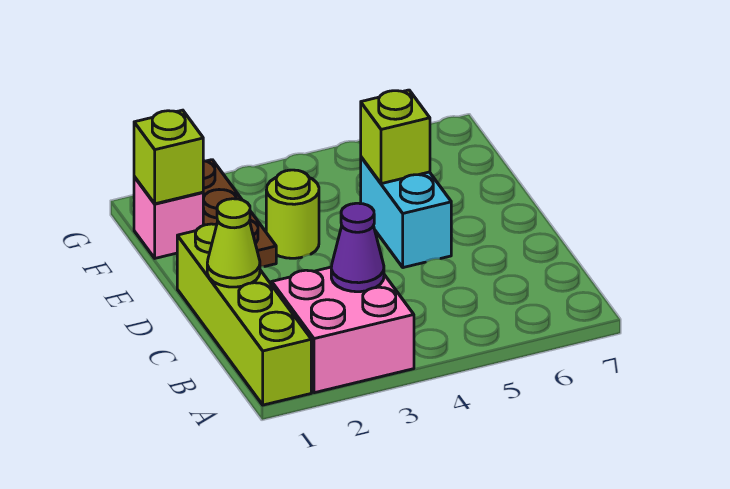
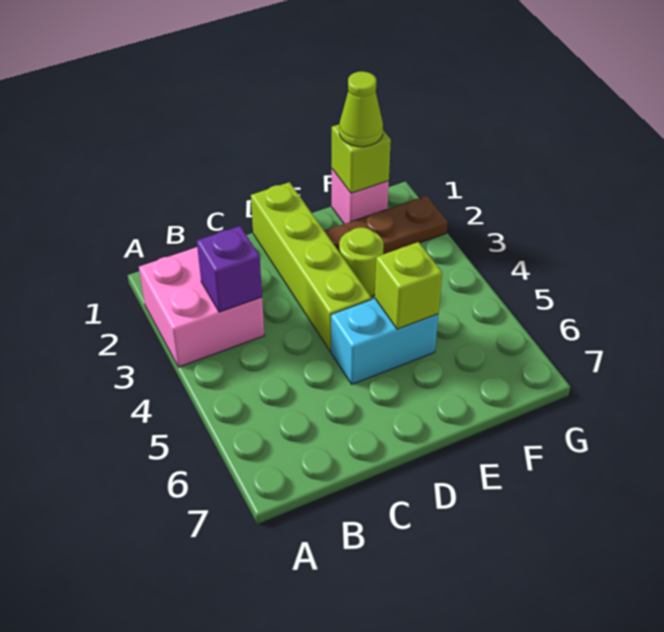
lime 1x4 brick [177,224,311,405] -> lime 1x4 brick turned to [251,182,372,351]
purple 1x1 cone [331,203,384,292] -> purple 1x1 brick [197,226,262,312]
lime 1x1 cone [207,199,260,287] -> lime 1x1 cone moved to [339,72,383,147]

